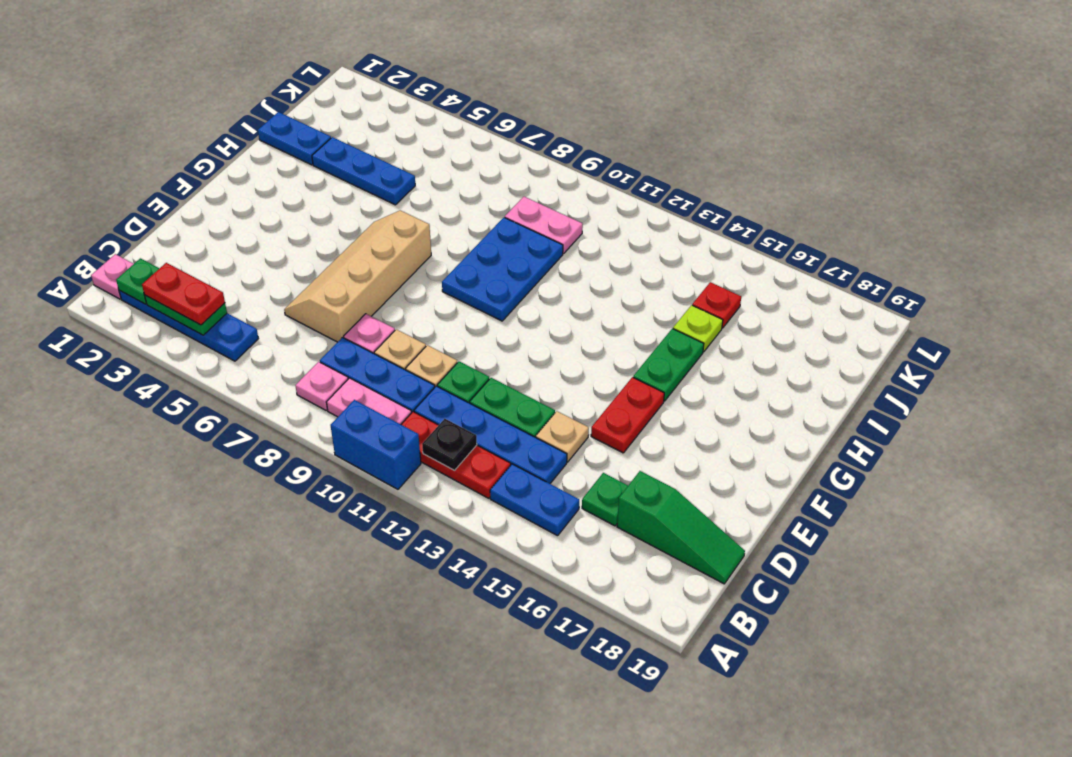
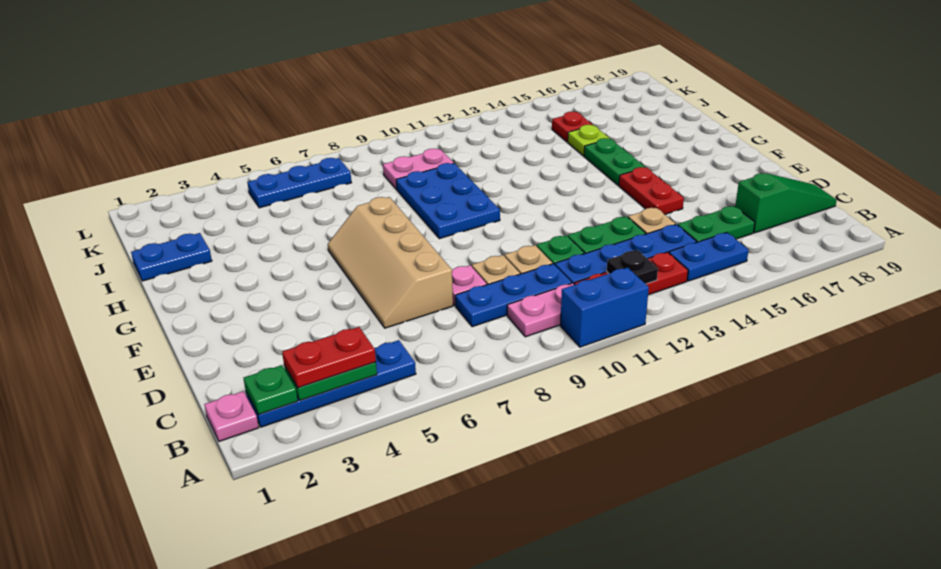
pink 1x1 plate [295,362,348,410] -> none
green 1x1 plate [582,473,628,526] -> green 1x2 plate [678,206,755,242]
blue 1x3 plate [312,137,415,205] -> blue 1x3 plate moved to [247,158,351,208]

